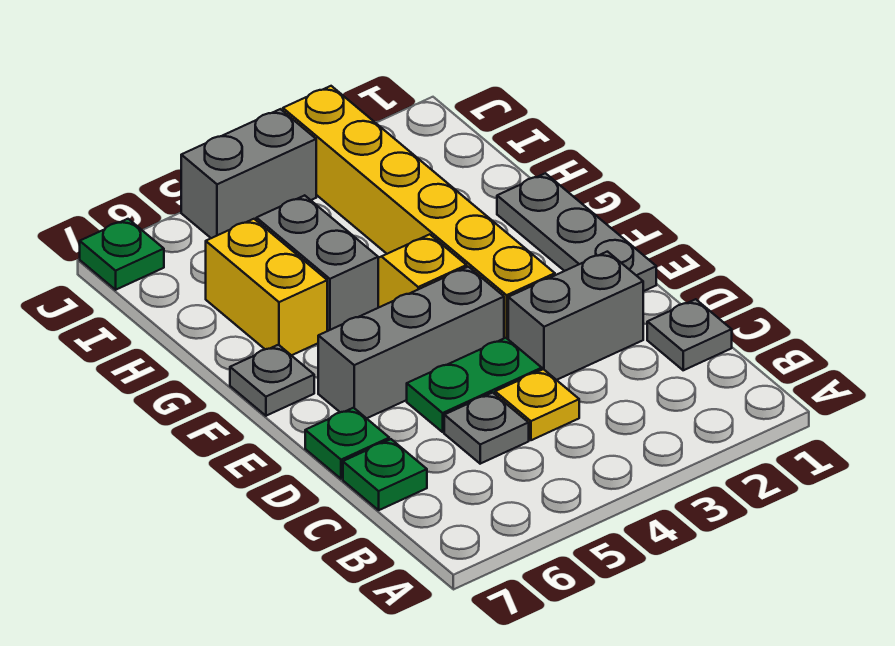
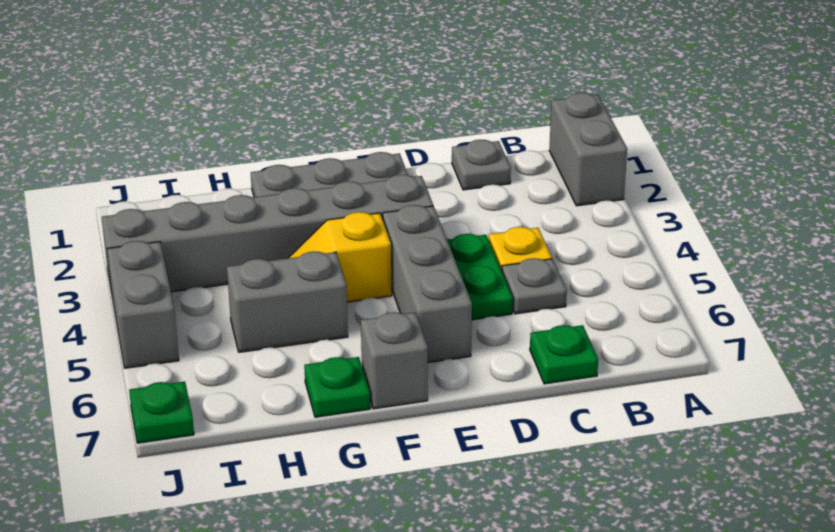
grey 1x2 brick [508,252,643,380] -> grey 1x2 brick moved to [549,93,627,206]
green 1x1 plate [305,408,389,479] -> green 1x1 plate moved to [304,357,370,417]
yellow 1x6 brick [283,86,555,339] -> grey 1x6 brick [102,175,433,293]
grey 1x1 plate [230,345,314,416] -> grey 1x1 brick [361,312,428,409]
yellow 1x2 brick [206,219,327,355] -> none

